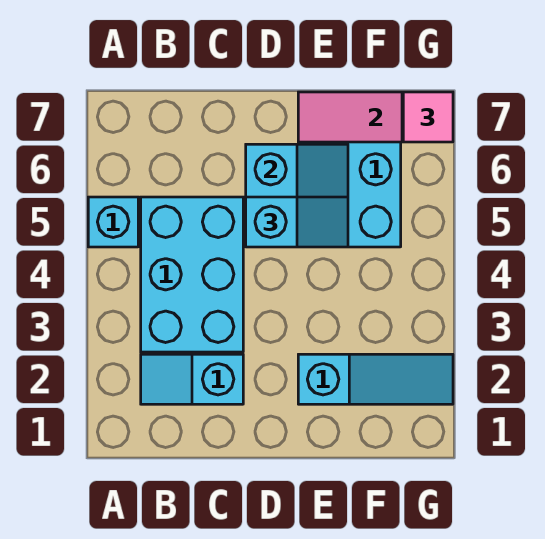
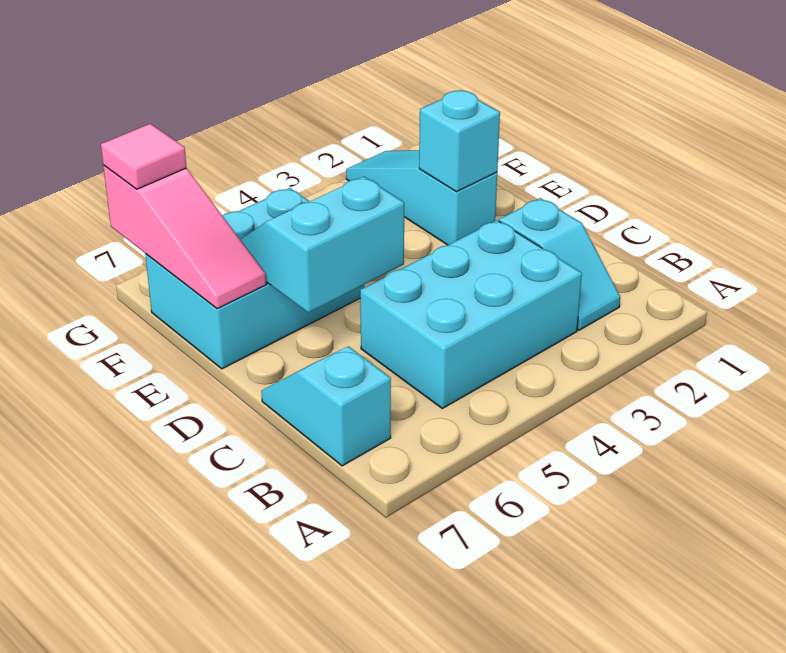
cyan 1x1 brick [88,197,138,247] -> cyan 1x1 brick moved to [419,90,500,192]
cyan 1x2 slope [246,197,348,247] -> cyan 1x2 slope moved to [261,346,391,466]

